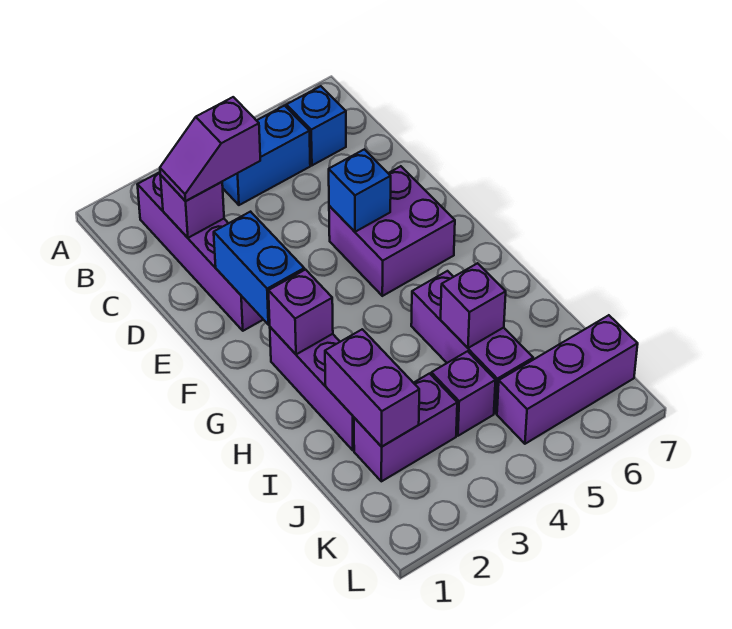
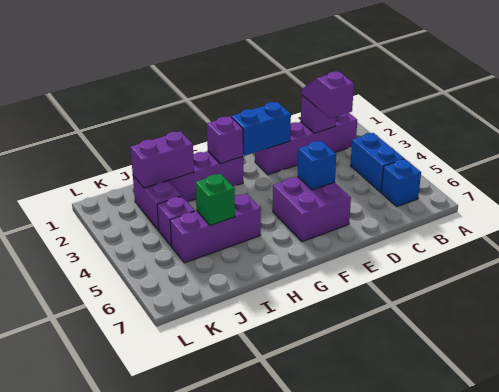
purple 1x1 brick [441,263,506,348] -> green 1x1 brick [196,174,235,226]
purple 1x3 brick [497,315,638,444] -> none

